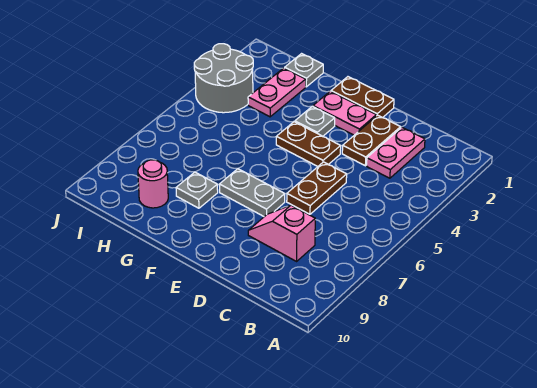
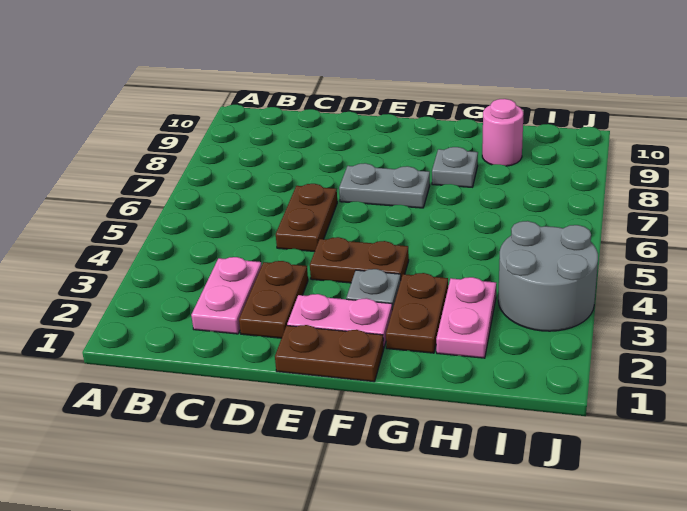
pink 1x2 slope [248,205,315,261] -> none
none -> brown 1x2 plate [386,273,448,353]
grey 1x1 plate [285,54,323,87] -> none

